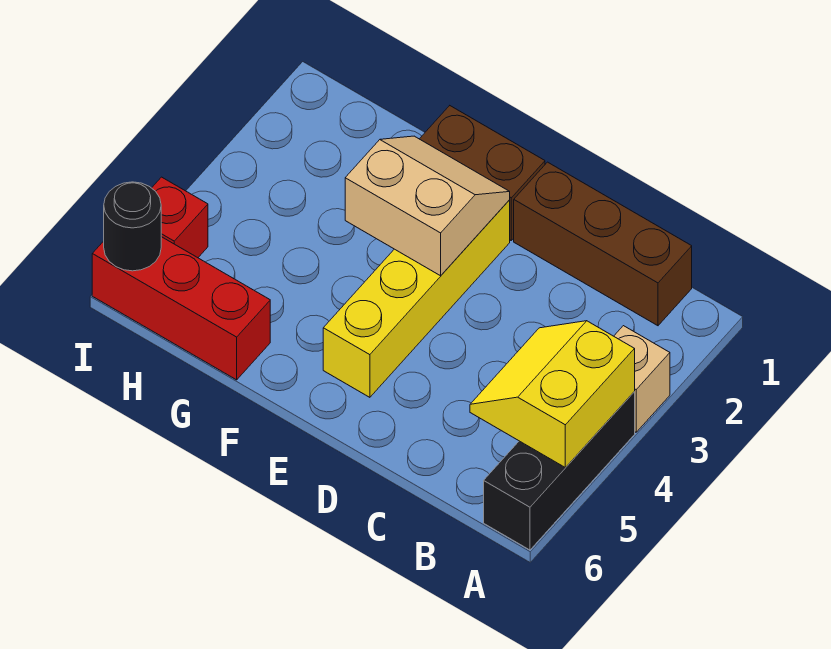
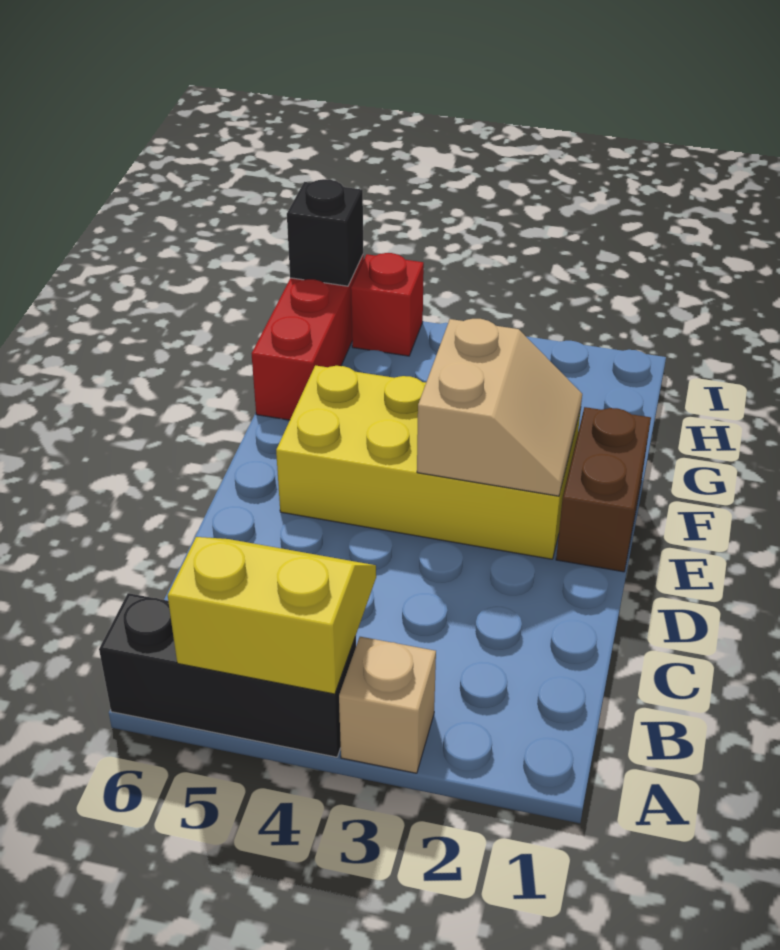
brown 1x3 brick [514,162,692,326] -> none
yellow 1x4 brick [323,200,510,397] -> yellow 2x4 brick [276,365,581,559]
black 1x1 round brick [104,182,161,271] -> black 1x1 brick [287,179,363,286]

